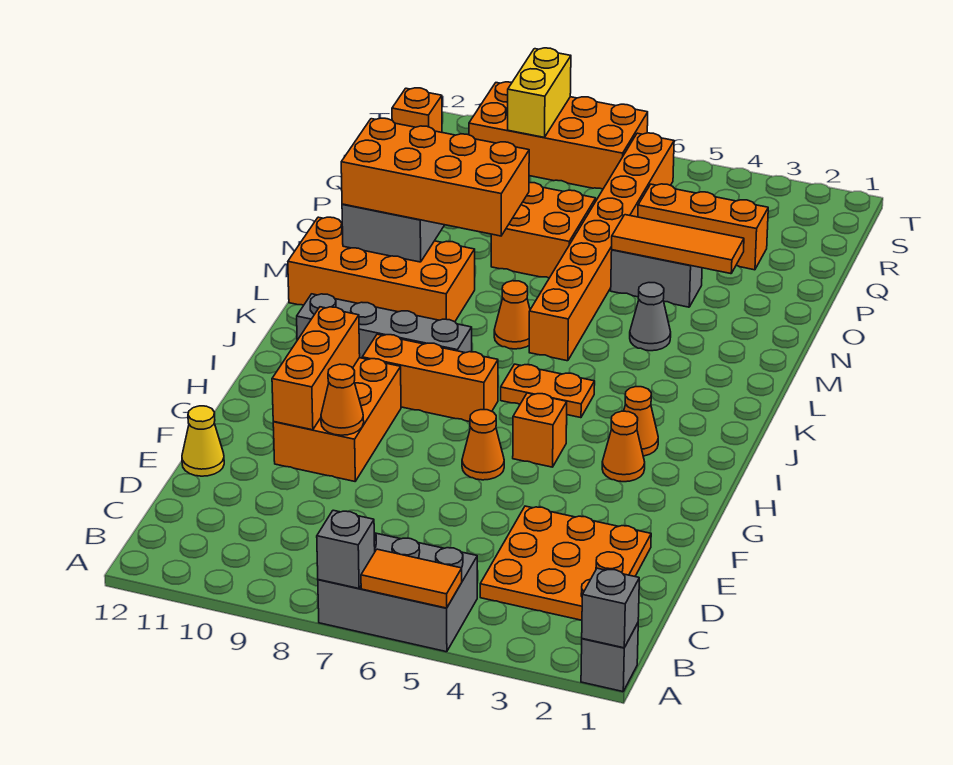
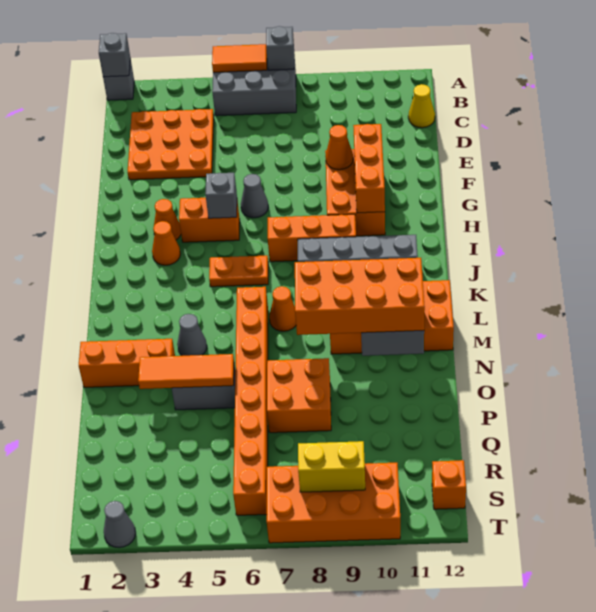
yellow 1x1 cone [182,406,224,476] -> yellow 1x1 cone moved to [408,84,435,128]
orange 1x1 cone [462,410,504,480] -> grey 1x1 cone [241,174,268,218]
orange 1x1 brick [513,393,567,467] -> orange 1x2 brick [179,198,240,242]
none -> grey 1x1 brick [205,173,237,218]
orange 1x3 brick [638,184,768,270] -> orange 1x3 brick moved to [79,339,175,387]
yellow 1x2 brick [508,48,571,137] -> yellow 1x2 brick turned to [298,441,365,492]
none -> grey 1x1 cone [104,501,136,548]

